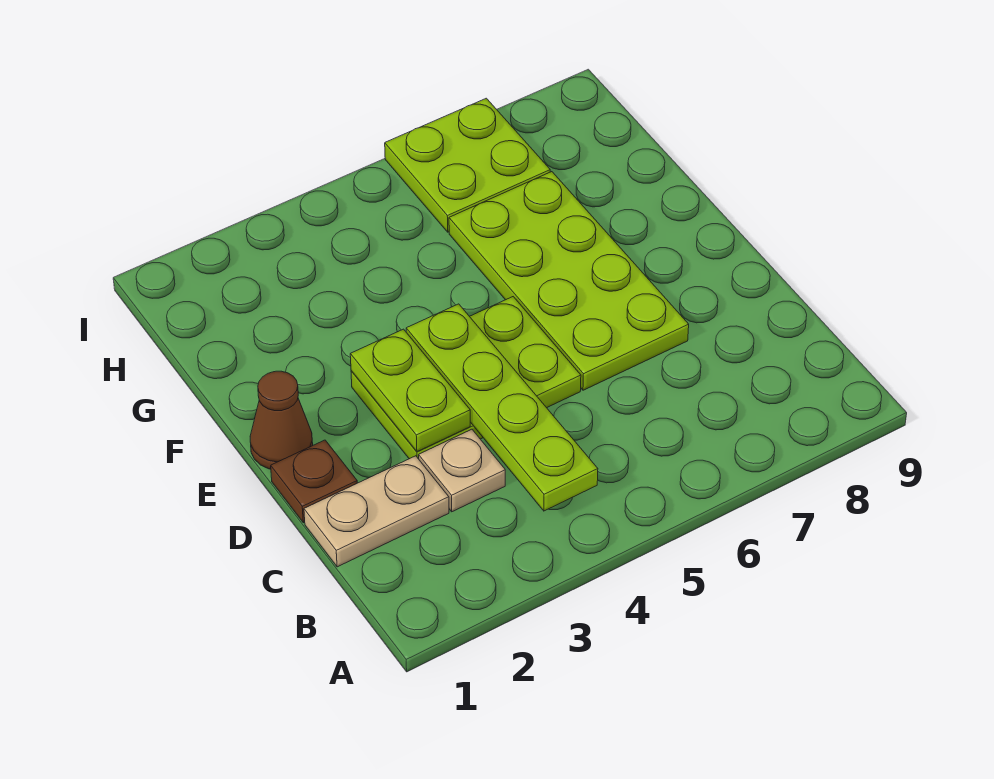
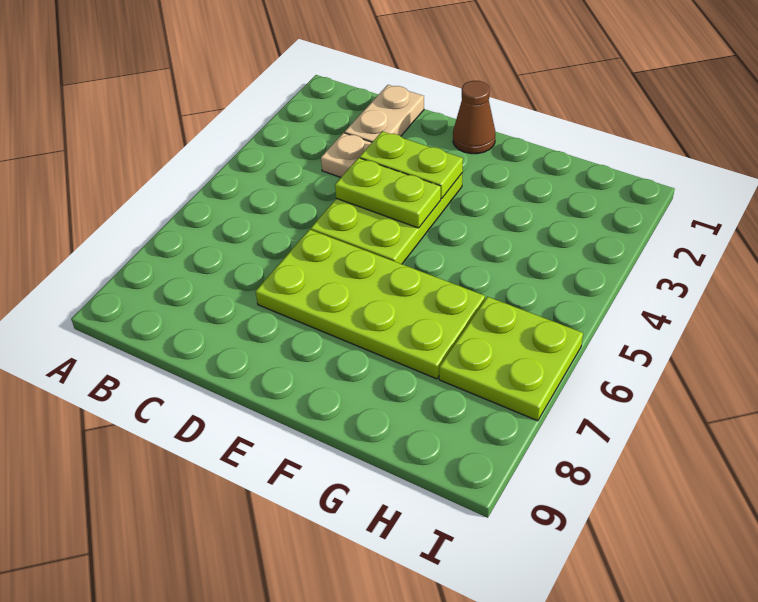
lime 1x4 plate [406,304,598,511] -> lime 1x2 plate [335,158,441,228]
brown 1x1 plate [271,440,357,523] -> none

